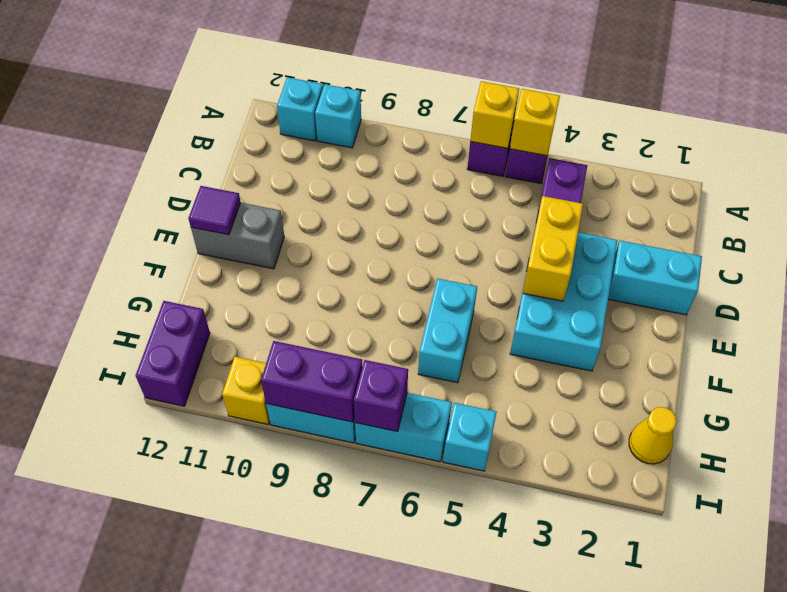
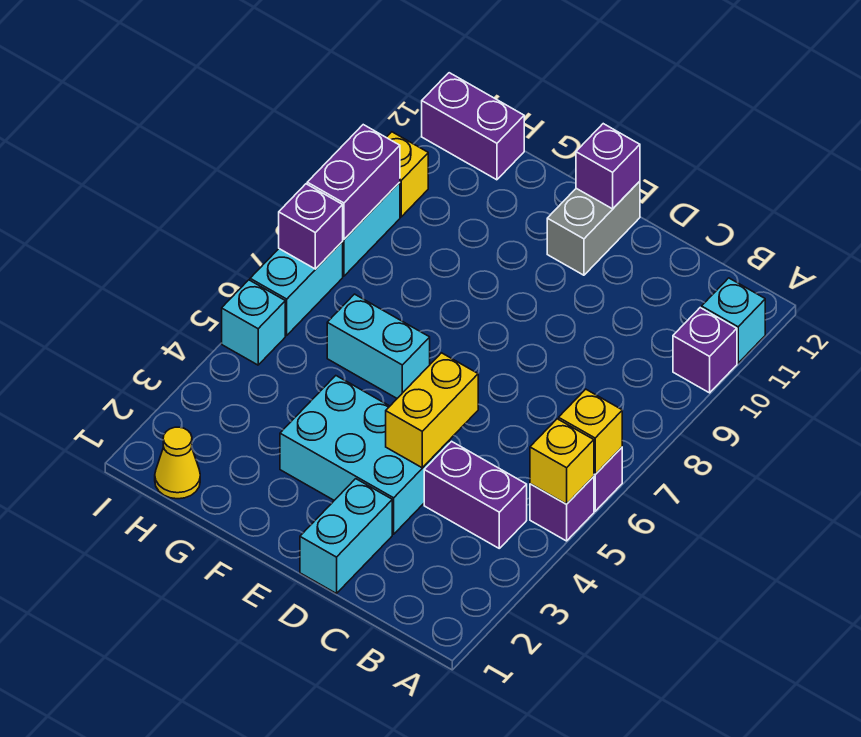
cyan 1x1 brick [315,84,361,148] -> purple 1x1 brick [673,308,737,393]
yellow 1x2 brick [523,196,583,301] -> yellow 1x2 brick turned to [386,353,478,468]
purple 1x1 tile [188,186,241,235] -> purple 1x1 brick [576,124,640,209]

